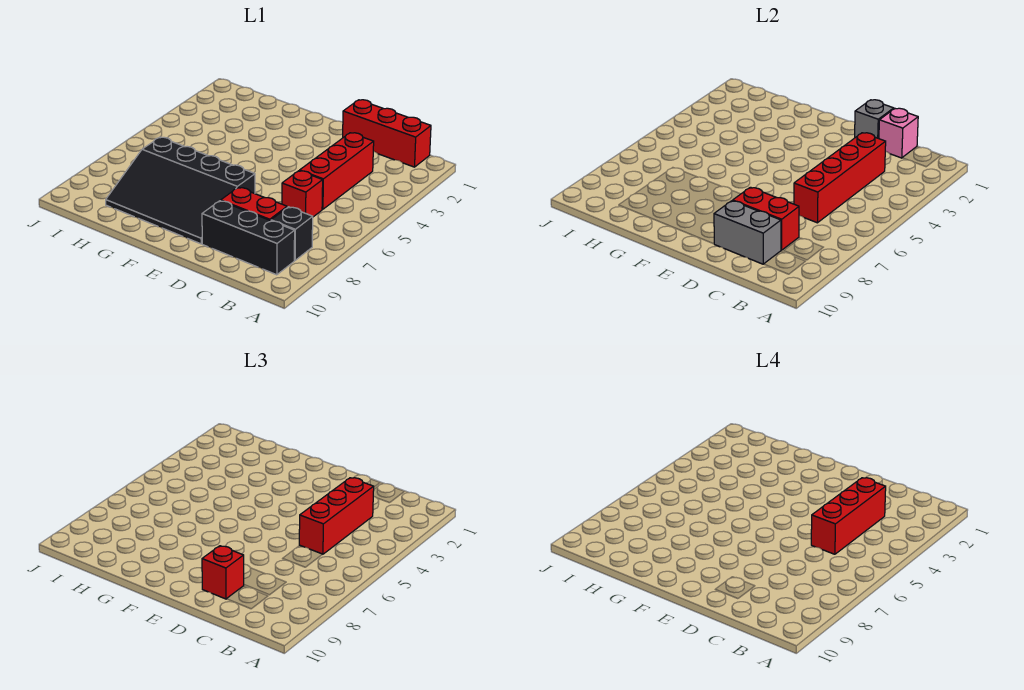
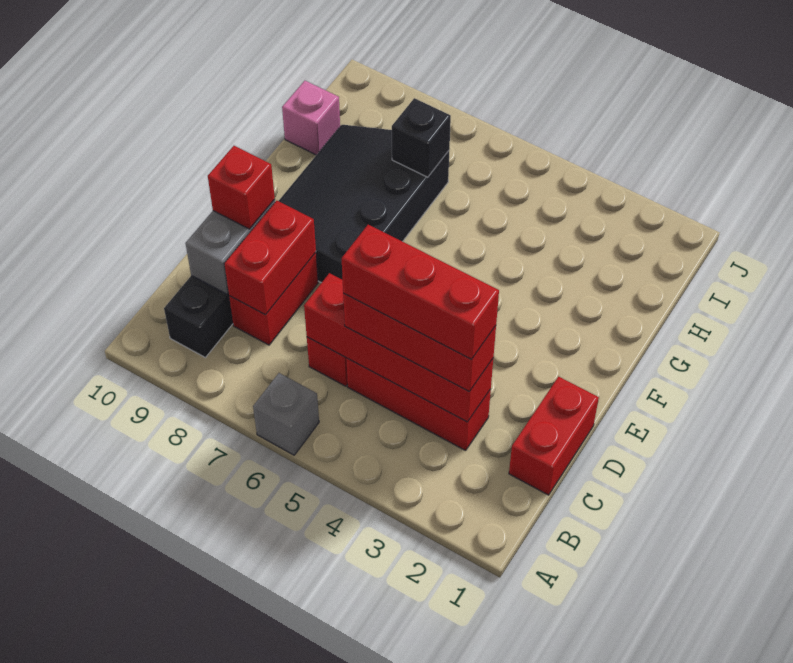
red 1x3 brick [343,100,431,167] -> red 1x2 brick [509,377,599,495]
black 1x1 brick [271,207,313,260] -> black 1x1 brick moved to [392,98,451,177]
pink 1x1 brick [879,108,918,158] -> pink 1x1 brick moved to [282,81,340,155]
grey 1x1 brick [855,100,894,139] -> grey 1x1 brick moved to [253,373,319,455]

